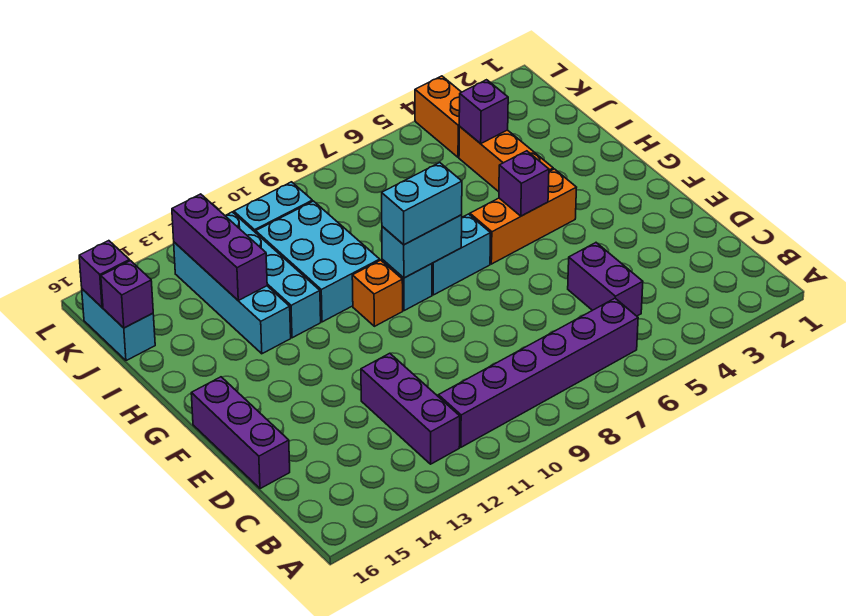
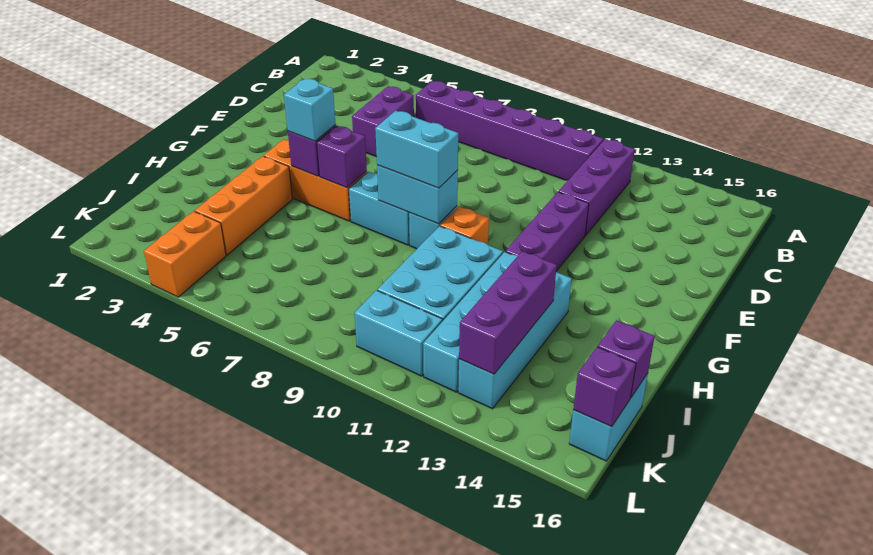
purple 1x3 brick [191,377,290,489] -> purple 1x3 brick moved to [505,192,589,271]
none -> cyan 1x1 brick [284,78,336,141]
purple 1x1 brick [459,80,508,144] -> purple 1x1 brick moved to [317,126,367,188]

